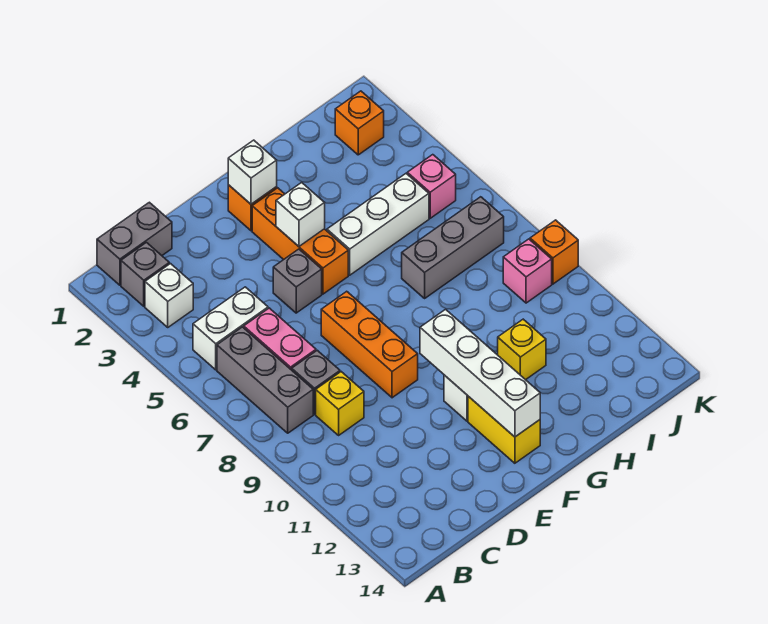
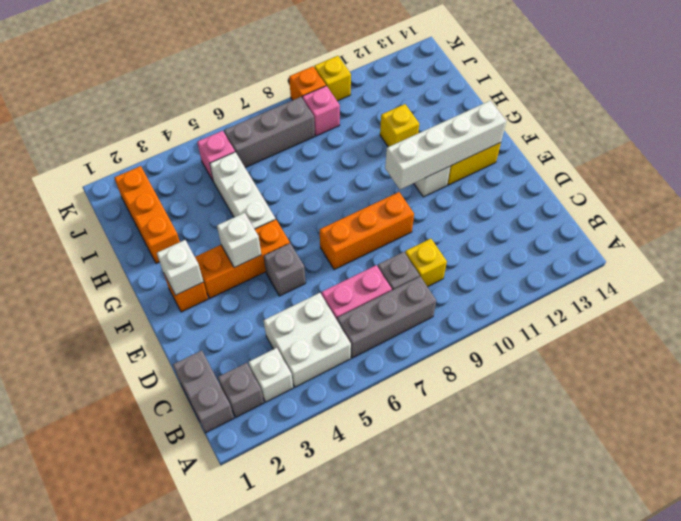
white 1x2 brick [193,287,268,370] -> white 2x2 brick [263,293,351,387]
grey 1x3 brick [402,197,504,298] -> grey 1x3 brick turned to [224,97,315,168]
orange 1x1 brick [335,91,384,155] -> orange 1x3 brick [114,166,180,264]
none -> yellow 1x1 brick [314,56,351,101]

